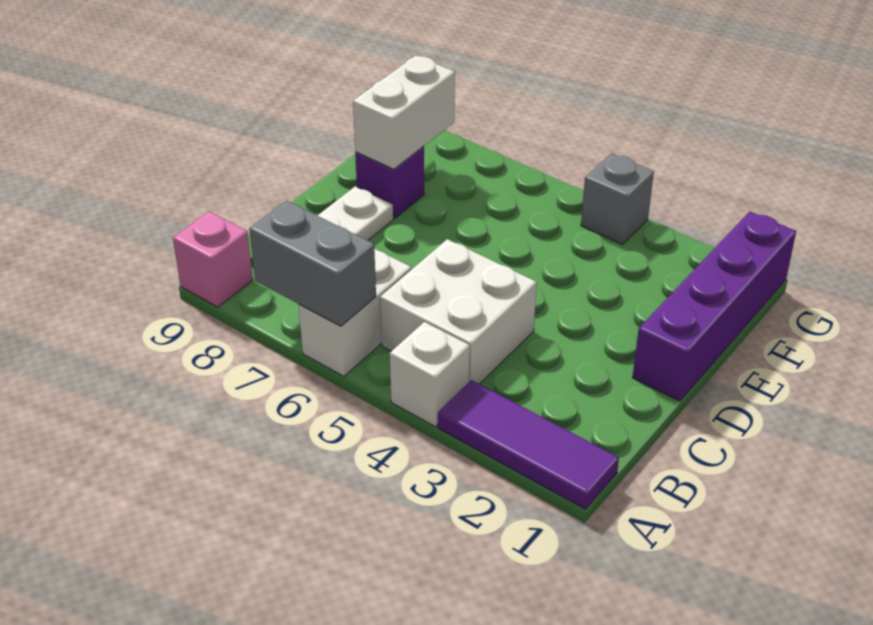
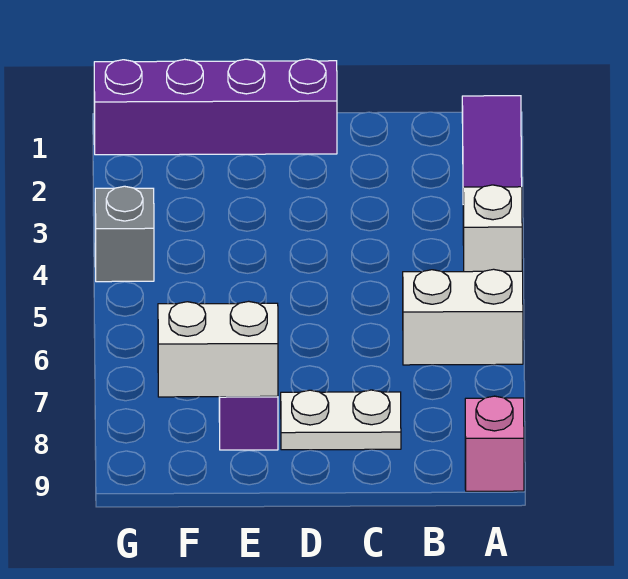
grey 1x2 brick [249,201,376,326] -> none
white 2x2 brick [380,239,537,384] -> none

